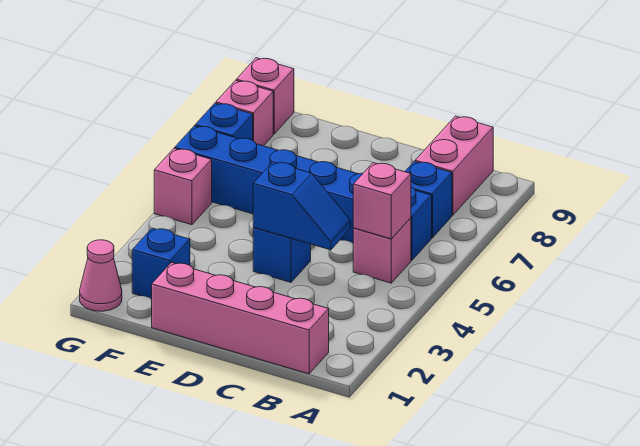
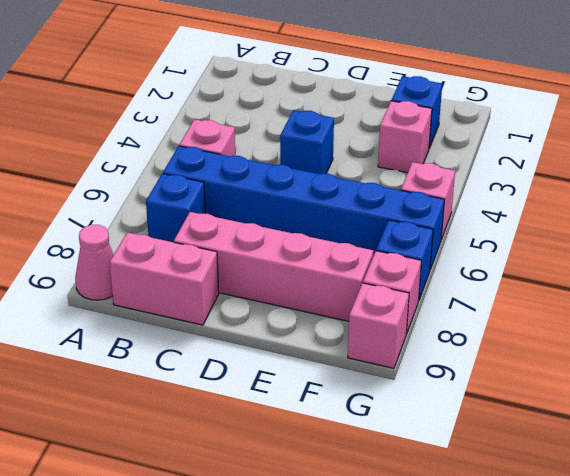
pink 1x4 brick [152,263,329,374] -> pink 1x4 brick moved to [174,212,373,321]
pink 1x1 brick [353,163,411,239] -> pink 1x1 brick moved to [378,101,432,173]
pink 1x2 brick [415,116,493,215] -> pink 1x2 brick turned to [109,232,219,325]
blue 1x2 slope [253,162,351,250] -> none
pink 1x1 cone [80,240,122,311] -> pink 1x1 cone moved to [75,225,113,300]

